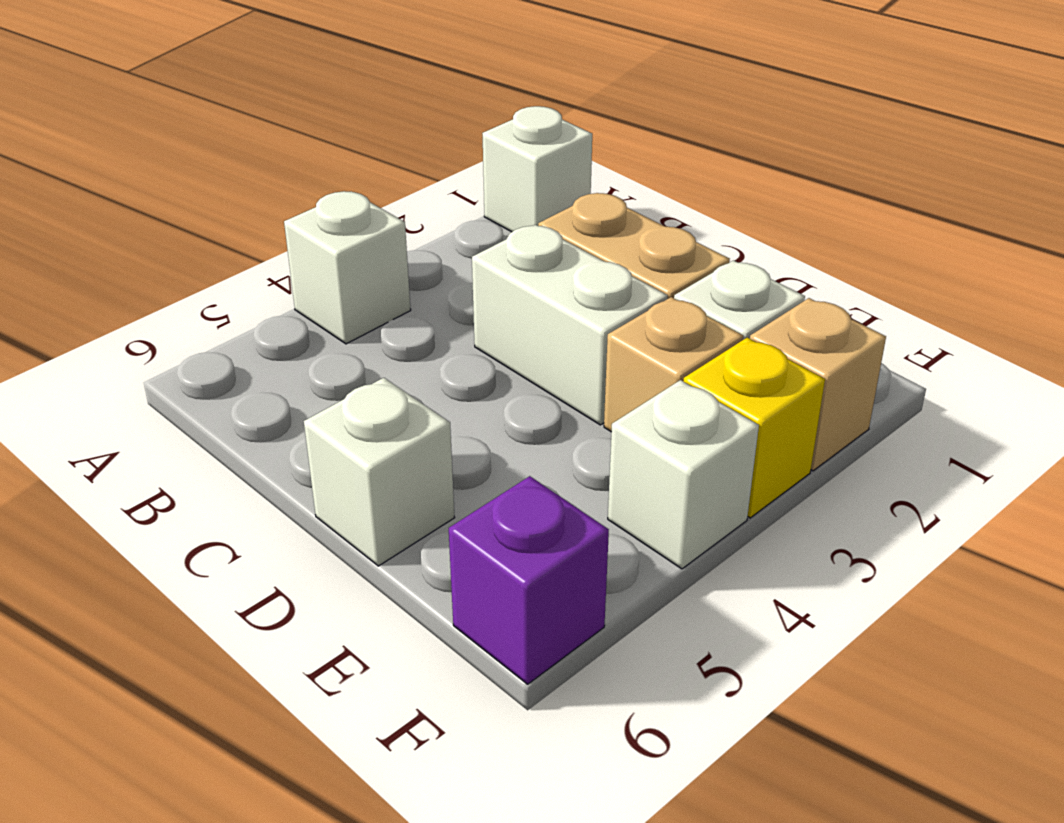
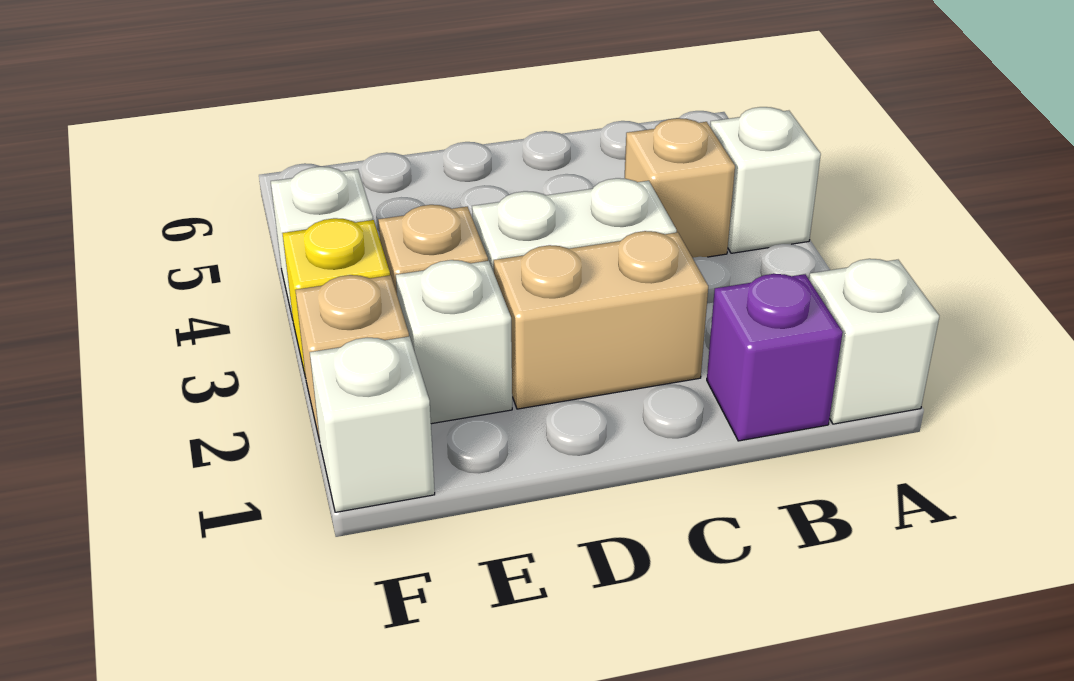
none -> tan 1x1 brick [625,118,735,258]
white 1x1 brick [304,378,455,566] -> white 1x1 brick moved to [310,336,435,512]
purple 1x1 brick [449,476,609,684] -> purple 1x1 brick moved to [707,274,843,441]

